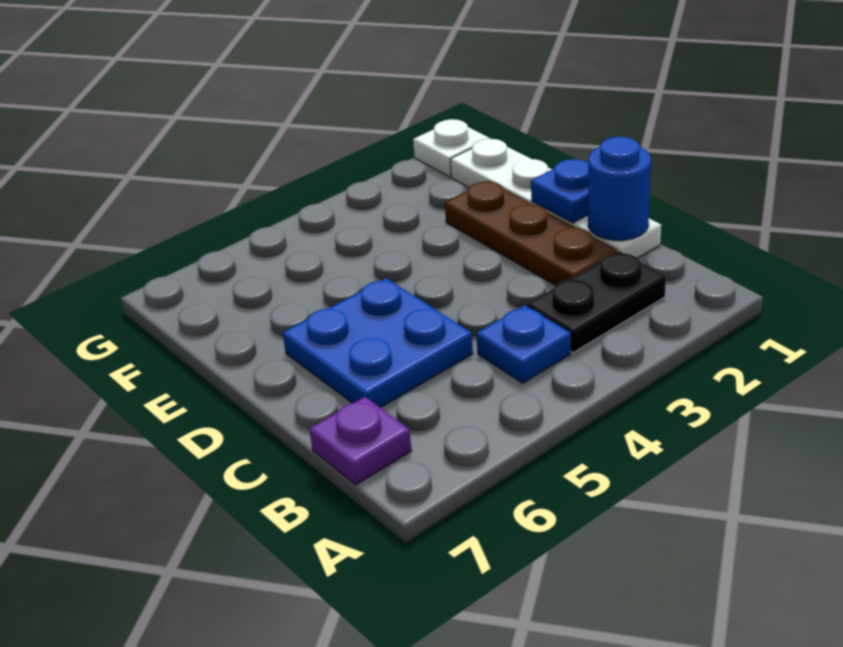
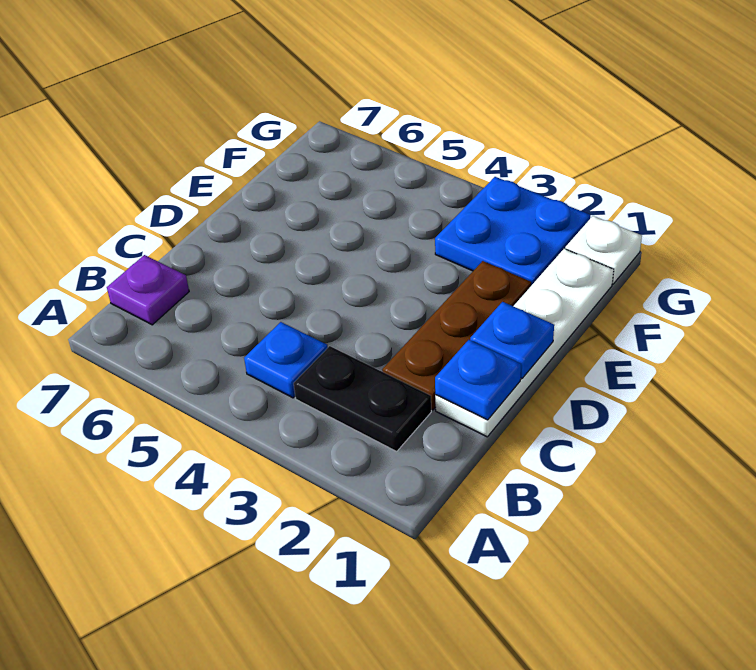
blue 1x1 round brick [588,137,651,241] -> blue 1x1 plate [435,340,521,420]
blue 2x2 plate [283,278,473,408] -> blue 2x2 plate moved to [435,177,590,286]

